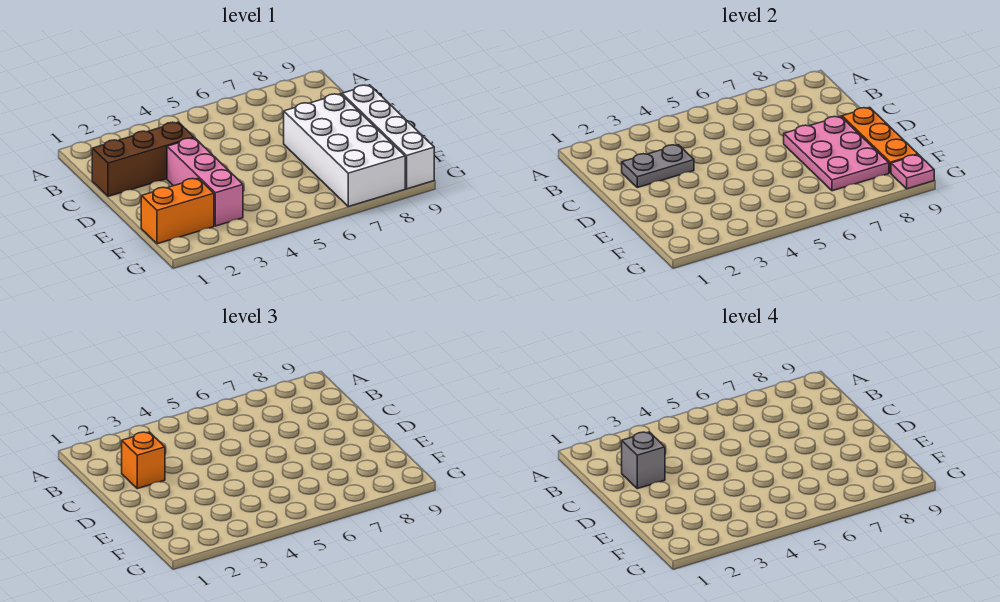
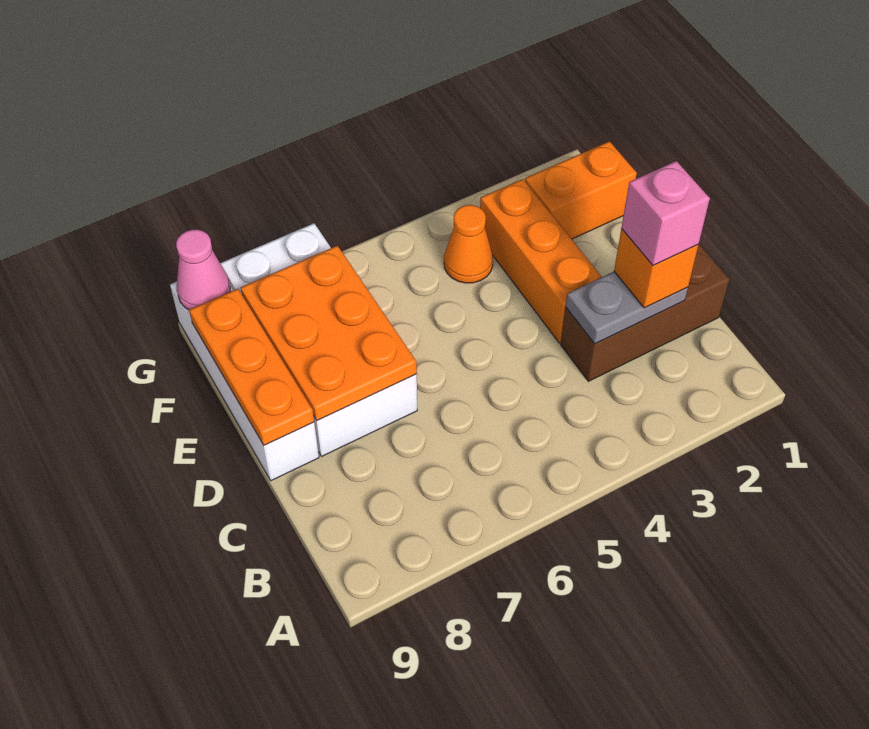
grey 1x1 brick [622,432,665,489] -> pink 1x1 brick [621,161,710,266]
pink 1x3 brick [167,138,243,226] -> orange 1x3 brick [480,179,602,343]
pink 2x3 plate [784,116,889,191] -> orange 2x3 plate [241,246,417,421]
none -> orange 1x1 cone [444,205,493,283]
pink 1x1 plate [891,155,934,189] -> pink 1x1 cone [176,230,230,310]

